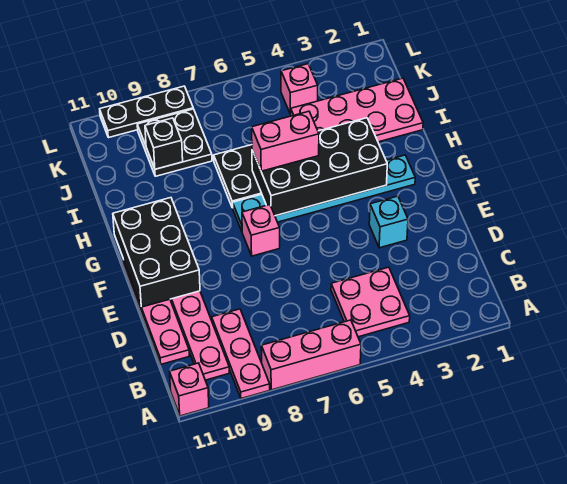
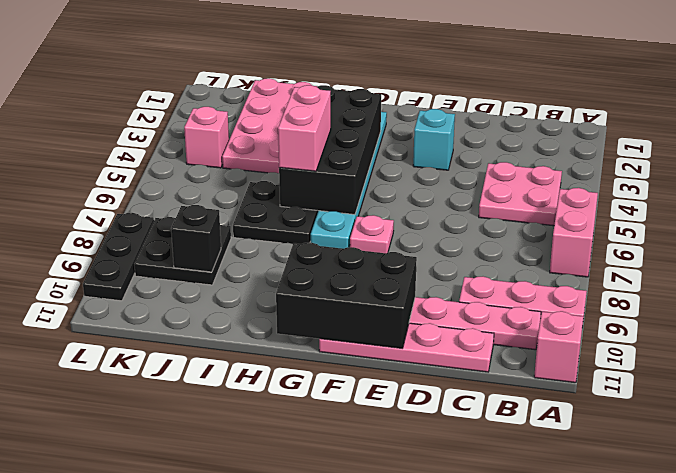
pink 1x3 brick [261,320,361,390] -> pink 1x2 brick [550,188,598,277]
pink 1x1 brick [242,205,280,256] -> pink 1x1 plate [350,215,394,253]

